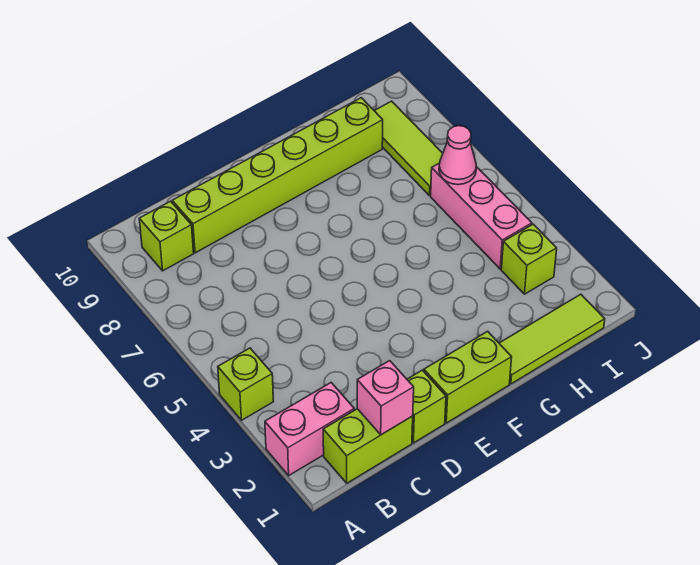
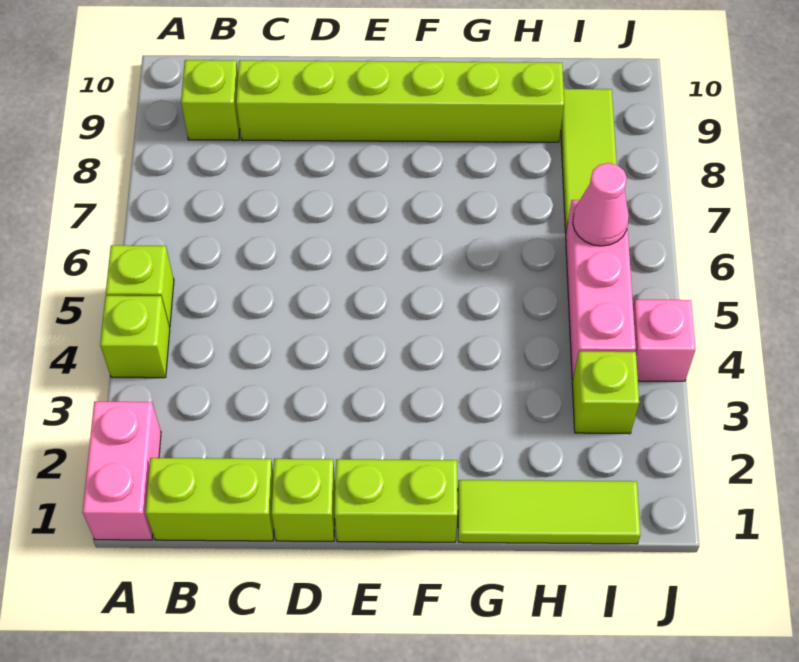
pink 1x2 brick [265,383,354,475] -> pink 1x2 brick turned to [83,402,161,540]
none -> lime 1x1 brick [106,245,174,327]
pink 1x1 brick [357,361,414,435] -> pink 1x1 brick moved to [633,300,696,381]

